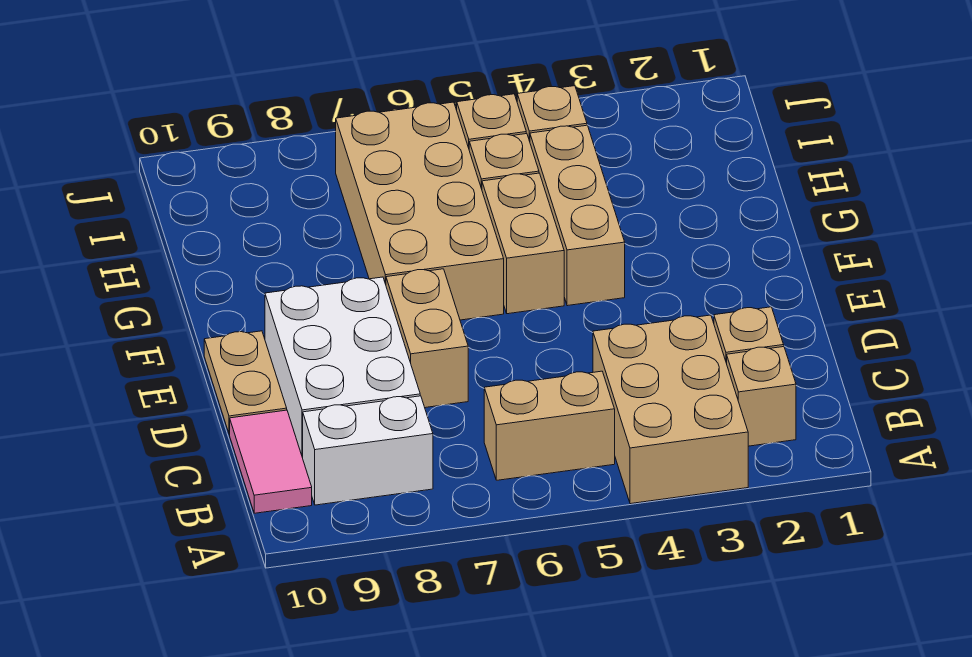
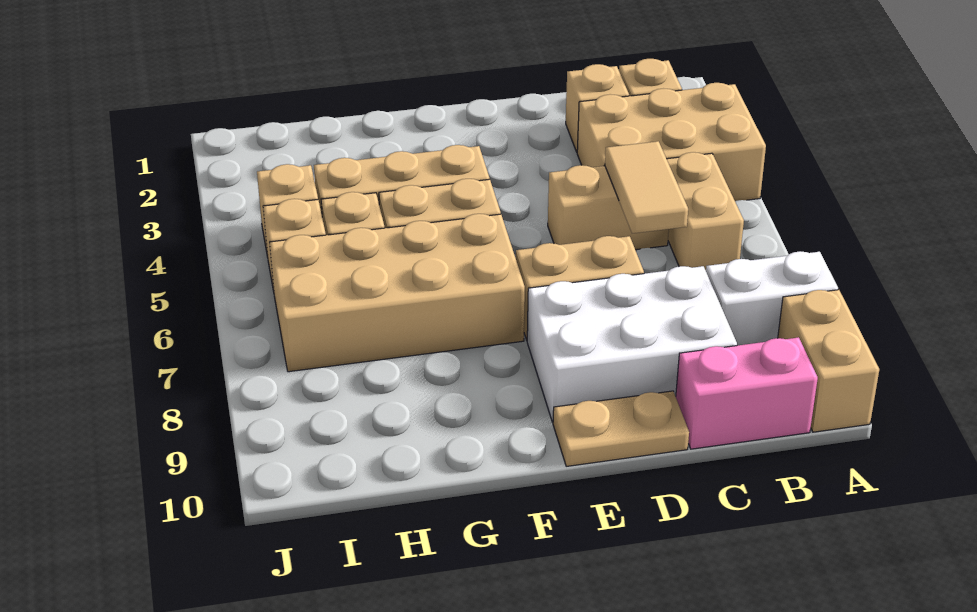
none -> tan 1x2 brick [778,290,879,432]
white 1x2 brick [303,396,433,505] -> white 1x2 brick turned to [706,251,838,346]
pink 1x2 tile [230,410,312,513] -> pink 1x2 brick [676,337,818,449]
none -> tan 1x2 brick [548,165,669,250]
none -> tan 1x2 tile [605,141,688,233]

